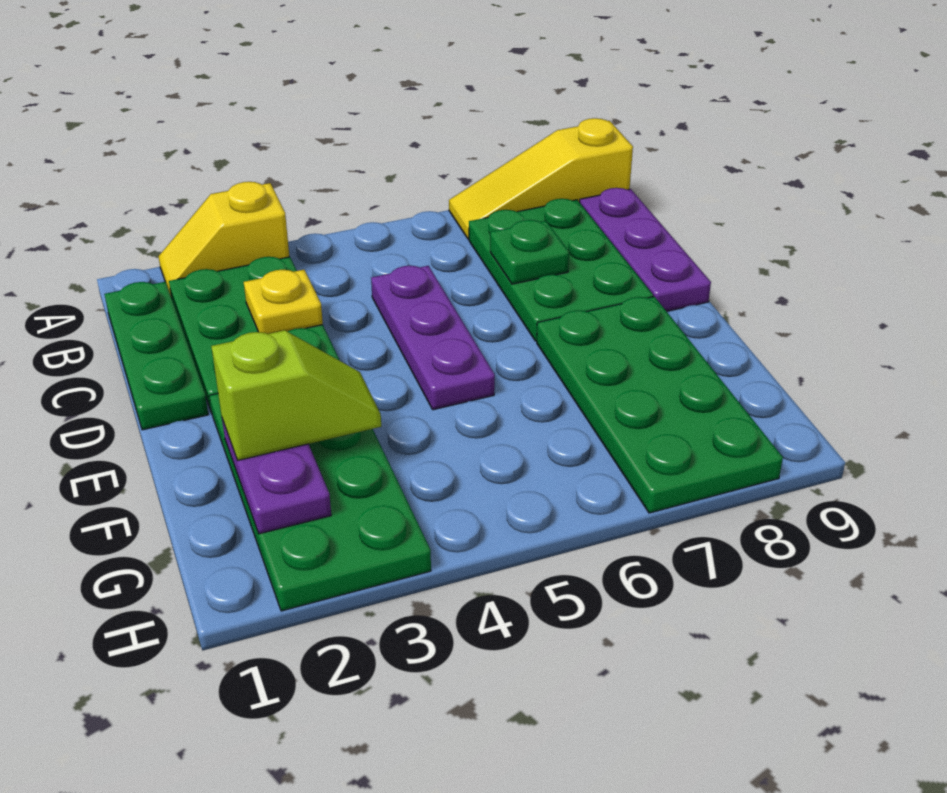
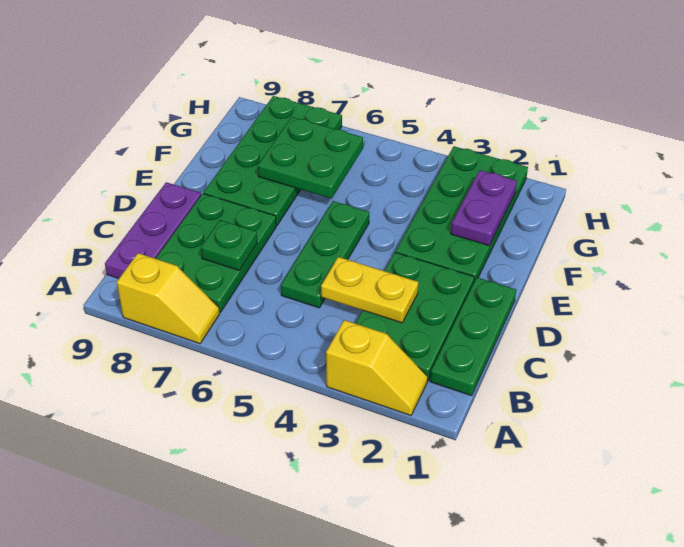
yellow 1x3 slope [449,118,633,239] -> yellow 1x2 slope [117,253,220,344]
yellow 1x1 plate [244,270,323,334] -> yellow 1x2 plate [321,257,418,323]
purple 1x3 plate [371,266,495,410] -> green 1x3 plate [281,201,369,308]
lime 1x2 slope [211,330,381,461] -> none
none -> green 2x2 plate [258,117,363,199]

